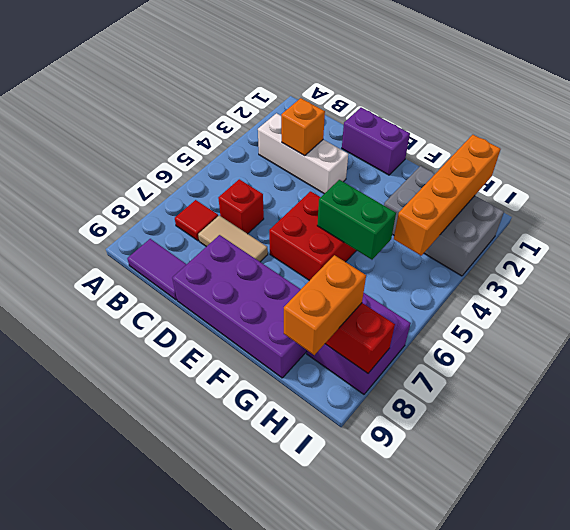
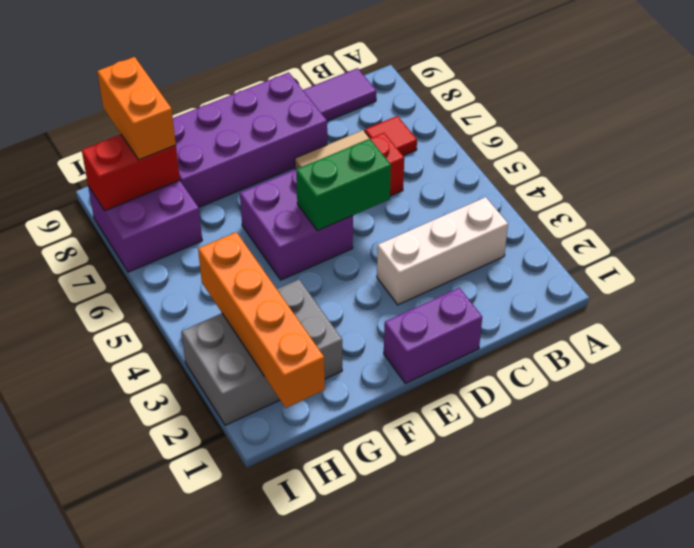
orange 1x1 brick [281,98,325,156] -> none
red 2x2 brick [269,191,357,281] -> purple 2x2 brick [240,169,353,280]
green 1x2 brick [317,180,396,260] -> green 1x2 brick moved to [296,139,391,230]

